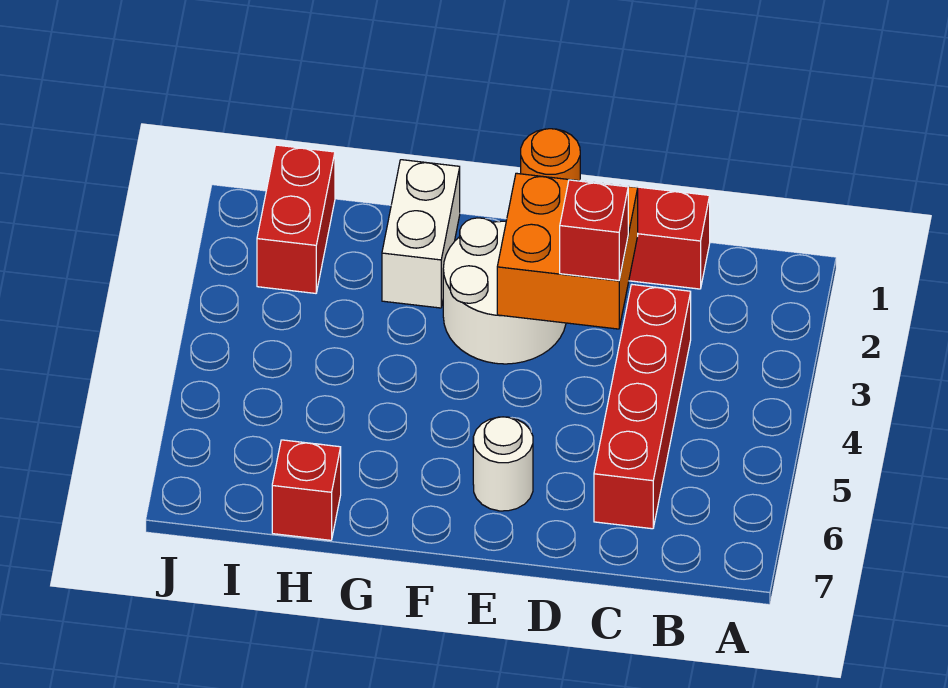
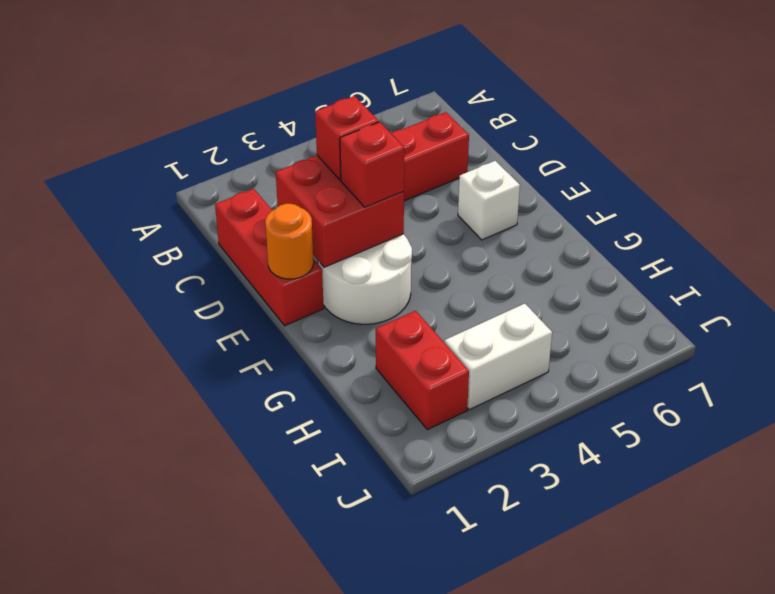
orange 2x2 brick [497,173,638,329] -> red 2x2 brick [276,156,404,267]
white 1x1 round brick [473,417,533,511] -> white 1x1 brick [458,161,520,240]
white 1x2 brick [382,160,460,308] -> white 1x2 brick moved to [445,304,552,410]
red 1x1 brick [272,440,341,540] -> red 1x1 brick moved to [340,122,404,207]
red 1x2 brick [257,145,335,293] -> red 1x2 brick turned to [376,311,469,430]

